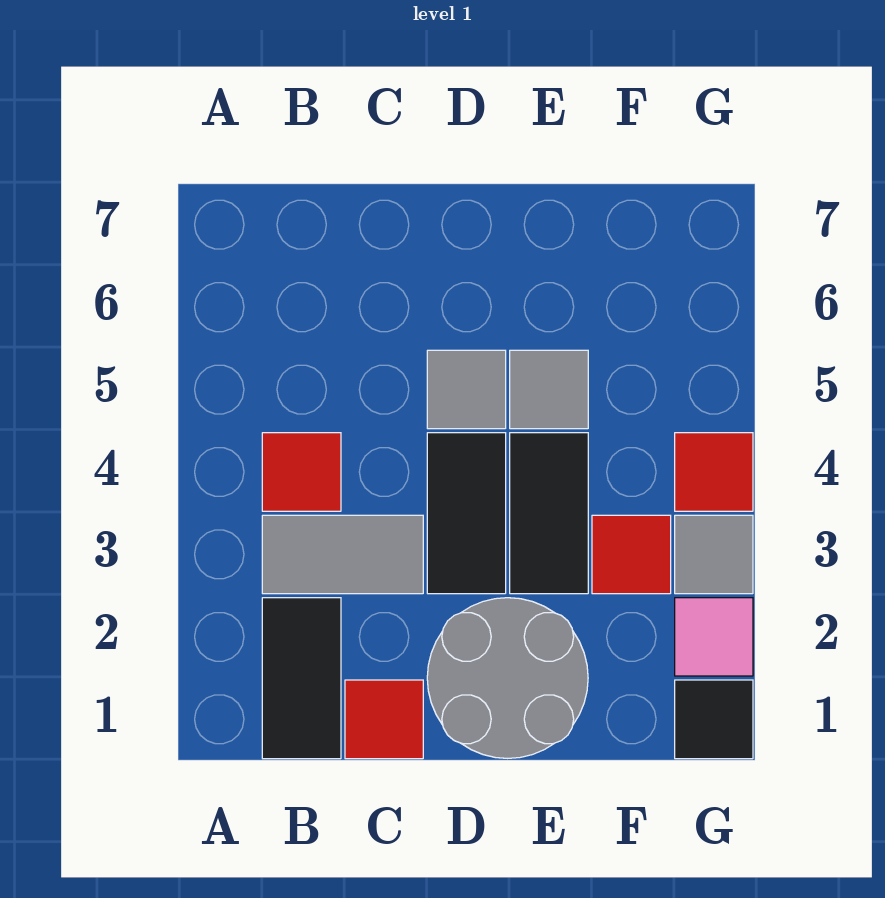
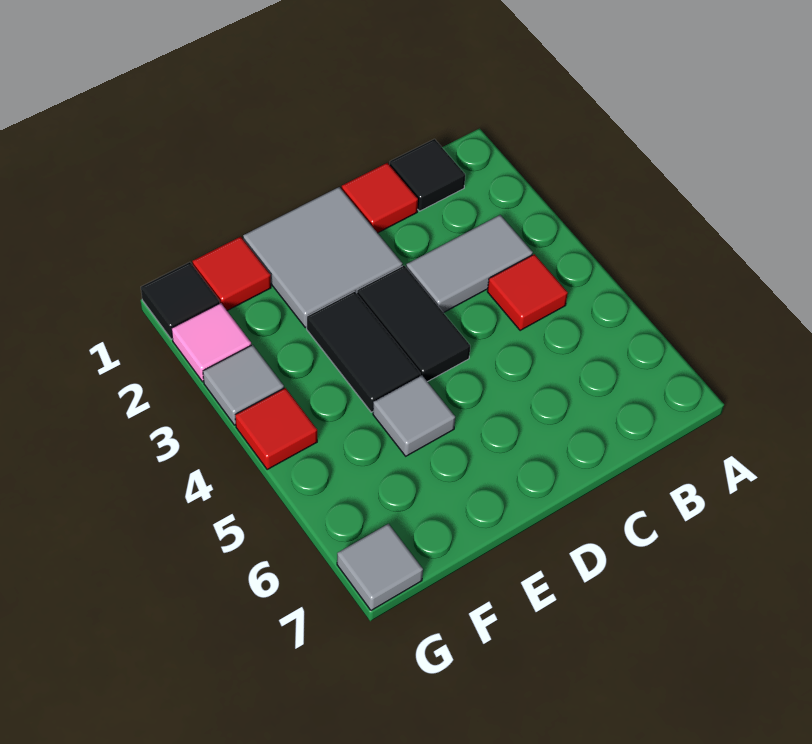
black 1x2 tile [262,598,341,759] -> black 1x1 tile [390,139,465,211]
grey 2x2 round brick [427,598,588,758] -> grey 2x2 tile [243,187,403,327]
grey 1x1 tile [427,350,506,429] -> grey 1x1 tile moved to [337,524,423,610]
red 1x1 tile [592,515,671,594] -> red 1x1 tile moved to [193,237,271,311]

